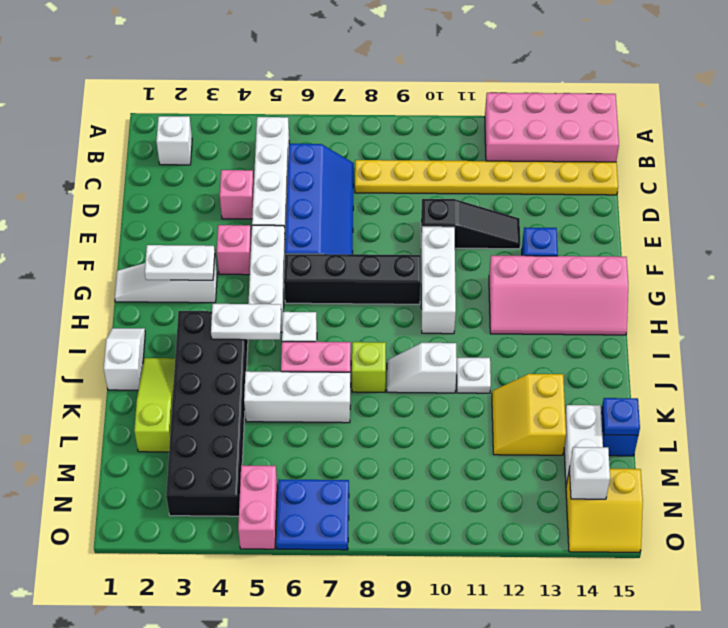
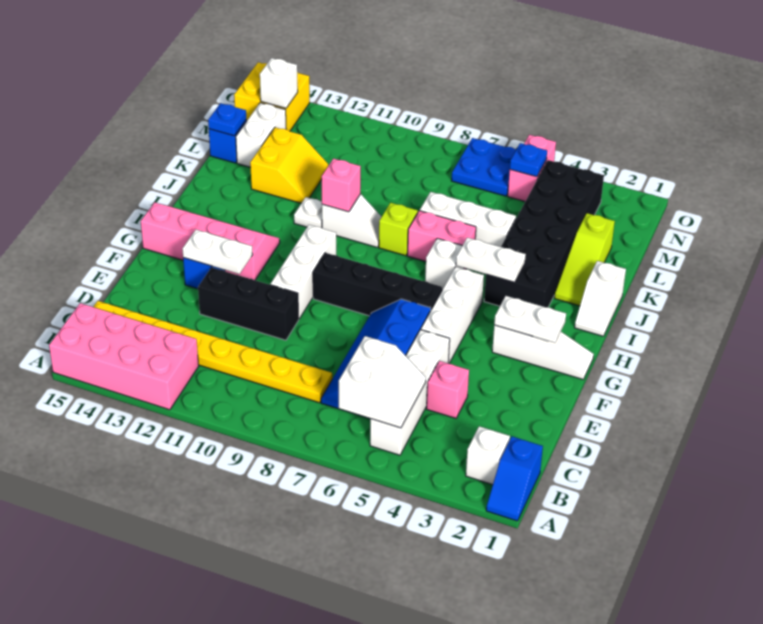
none -> blue 1x2 slope [486,437,543,521]
none -> white 2x2 slope [339,336,426,428]
black 1x3 slope [421,199,520,249] -> black 1x3 brick [198,267,299,340]
pink 1x1 brick [217,225,251,275] -> pink 1x1 brick moved to [322,158,361,212]
none -> white 1x2 plate [182,230,253,274]
none -> blue 1x1 plate [510,143,547,177]
yellow 2x2 slope [566,469,643,552] -> yellow 2x2 brick [234,62,310,131]

